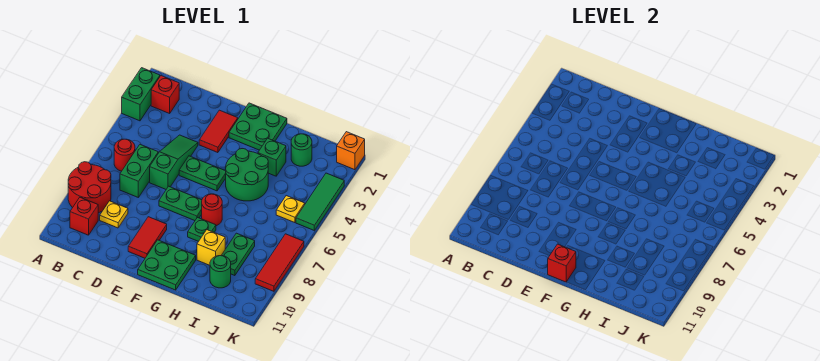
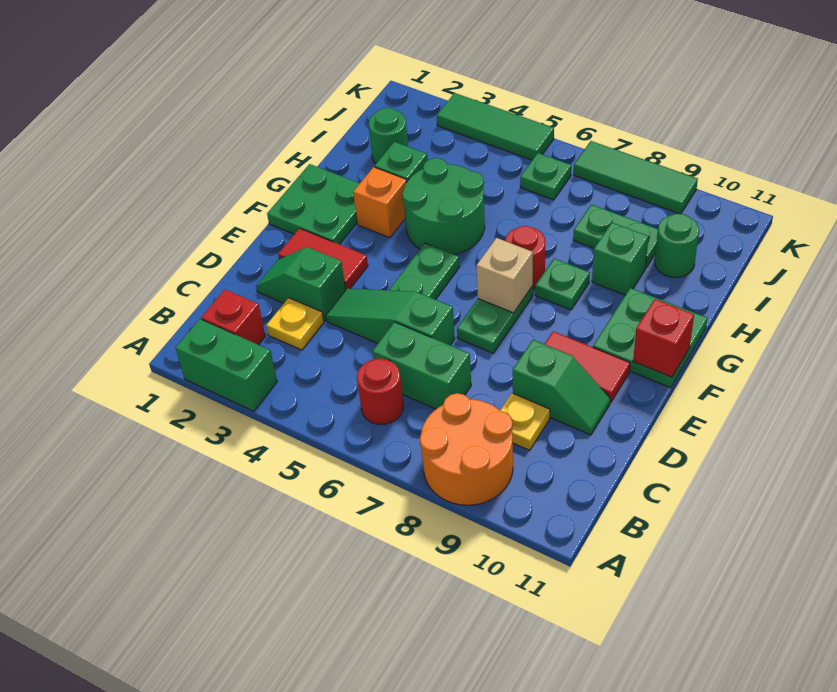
red 2x2 round brick [68,162,111,213] -> orange 2x2 round brick [420,393,513,505]
red 1x1 brick [70,197,98,235] -> none
none -> green 1x2 slope [256,247,346,321]
none -> green 1x2 slope [513,340,610,435]
none -> tan 1x1 brick [477,238,533,313]
yellow 1x1 brick [197,230,225,265] -> green 1x1 brick [592,223,649,295]
yellow 1x1 plate [276,196,305,223] -> yellow 1x1 plate moved to [266,298,324,350]
none -> green 1x1 plate [520,153,571,200]
orange 1x1 brick [337,132,365,170] -> orange 1x1 brick moved to [353,167,407,238]
red 1x3 tile [255,234,304,291] -> green 1x3 tile [574,141,698,214]

